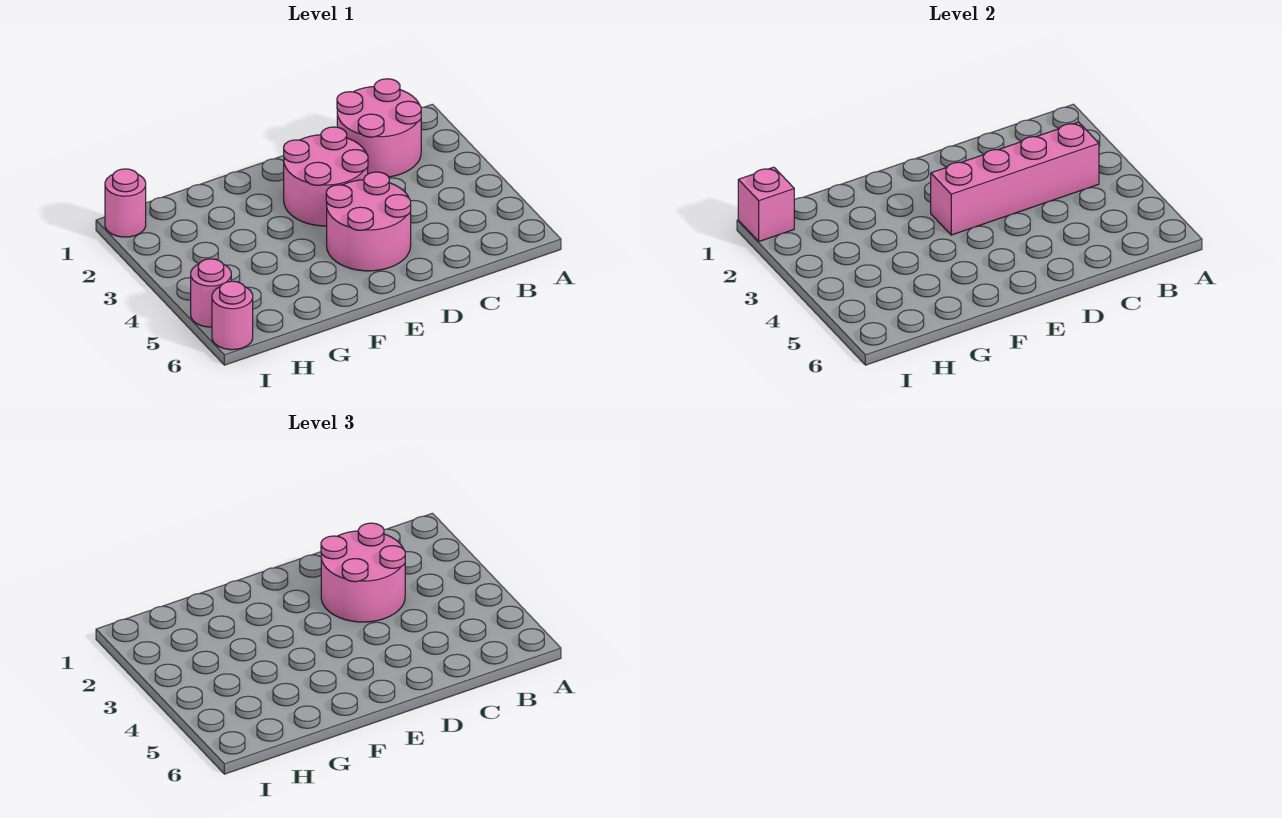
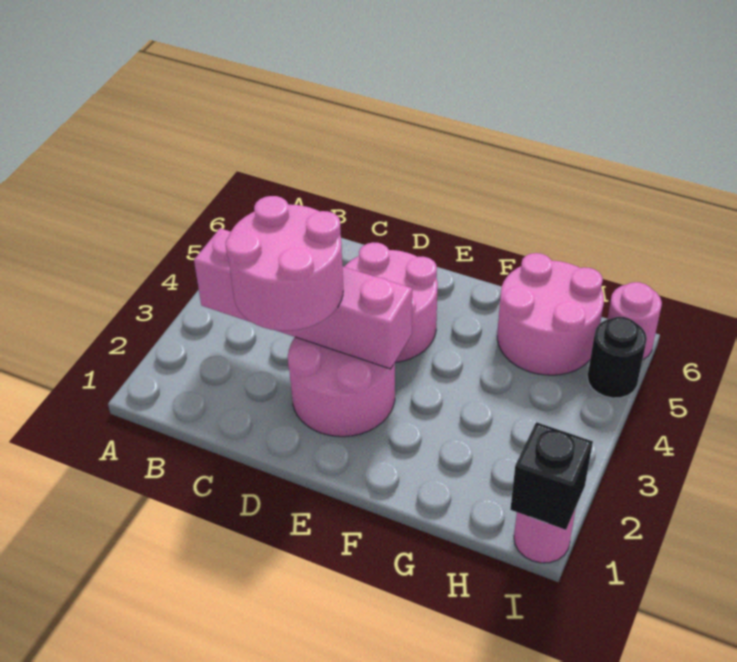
pink 2x2 round brick [337,79,421,177] -> pink 2x2 round brick moved to [497,253,604,375]
pink 1x1 brick [738,167,794,241] -> black 1x1 brick [510,422,593,530]
pink 1x1 round brick [191,259,231,327] -> black 1x1 round brick [587,317,647,398]

